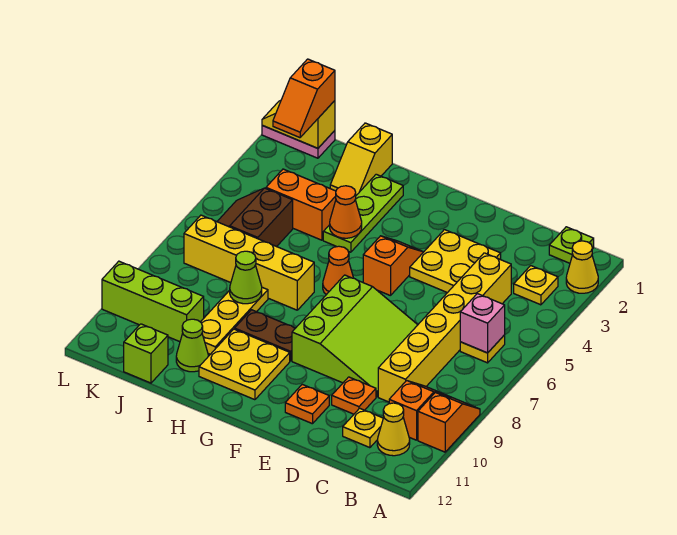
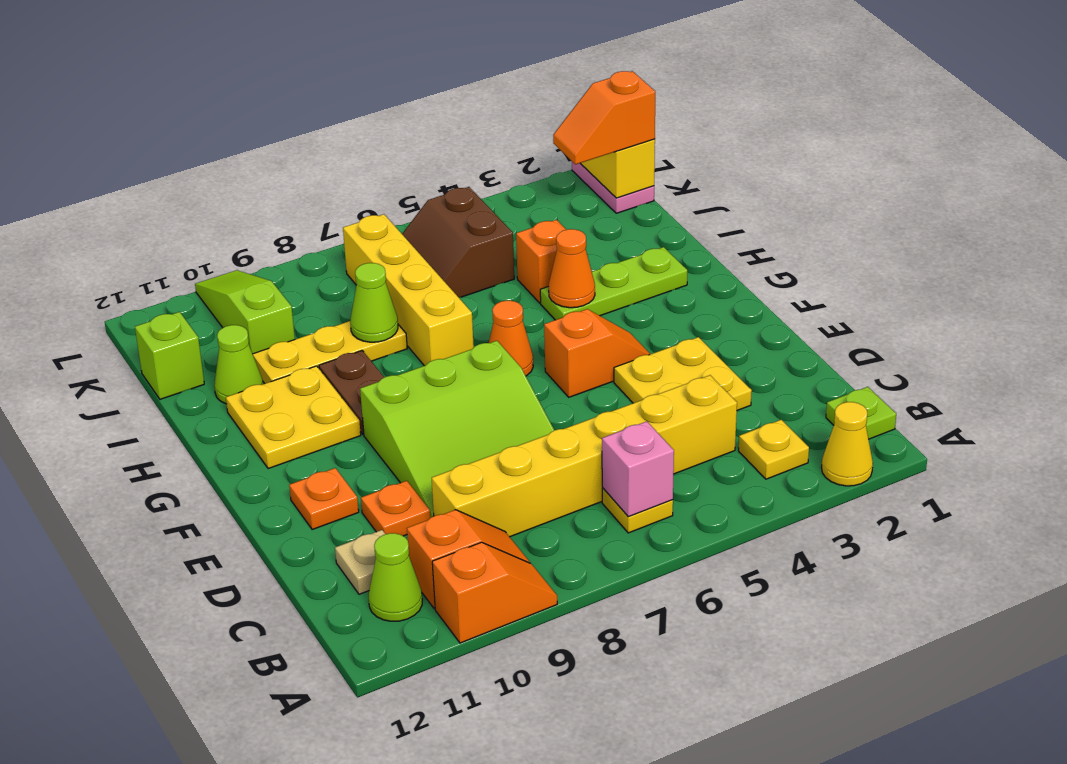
yellow 1x1 cone [377,403,410,456] -> lime 1x1 cone [369,533,422,621]
yellow 1x1 plate [343,408,383,448] -> tan 1x1 plate [335,530,385,594]
yellow 1x2 slope [330,123,392,195] -> none
orange 1x2 brick [266,169,336,240] -> orange 1x1 brick [516,220,566,303]
brown 2x2 slope [217,188,293,247] -> brown 2x2 slope turned to [402,187,514,298]
lime 1x3 brick [102,261,204,342] -> lime 1x3 slope [195,270,295,354]

